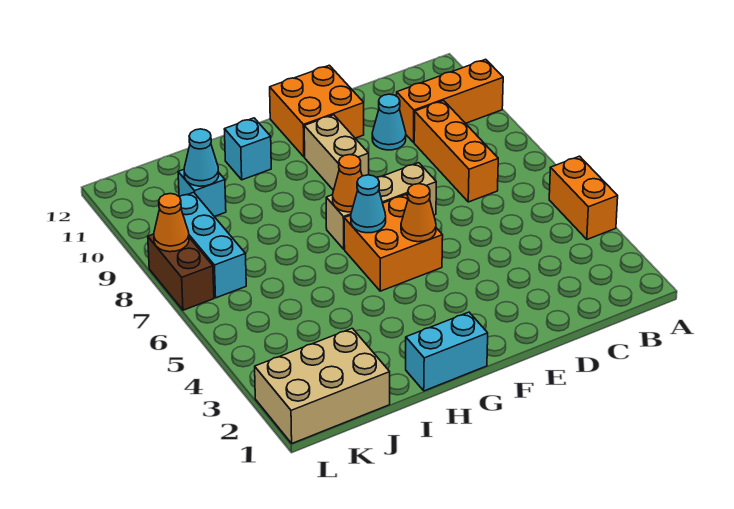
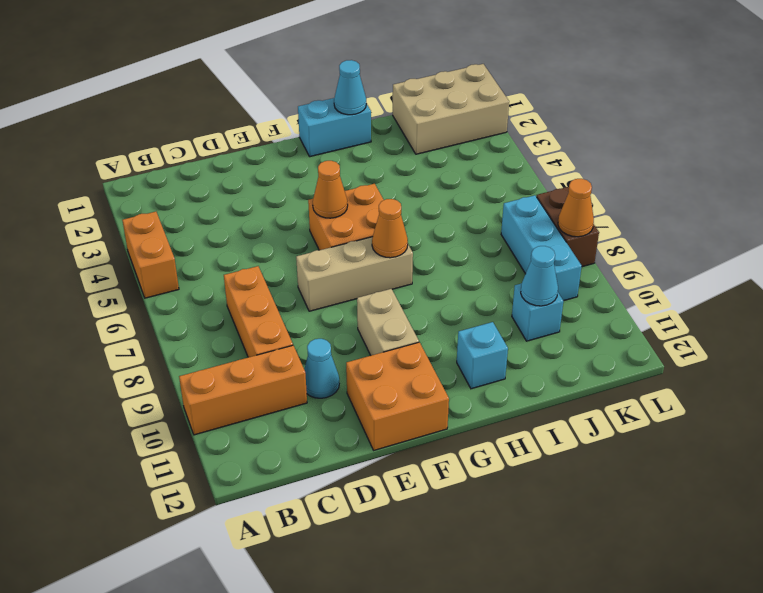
cyan 1x1 cone [351,175,386,233] -> cyan 1x1 cone moved to [334,60,366,115]

